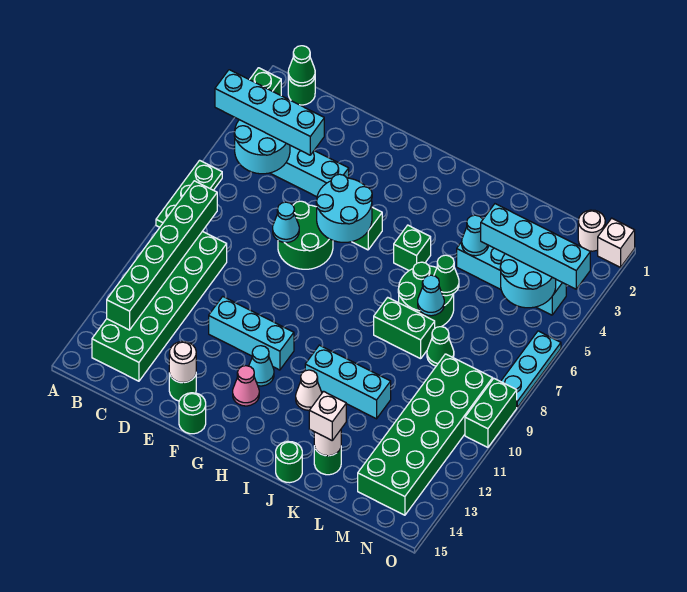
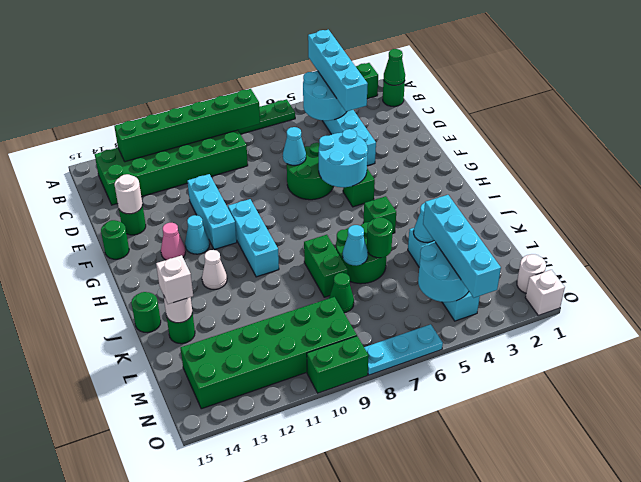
cyan 1x3 brick [305,345,391,419] -> cyan 1x3 brick moved to [228,199,279,277]
green 1x1 cone [434,255,459,296] -> green 1x1 round brick [367,217,393,258]

